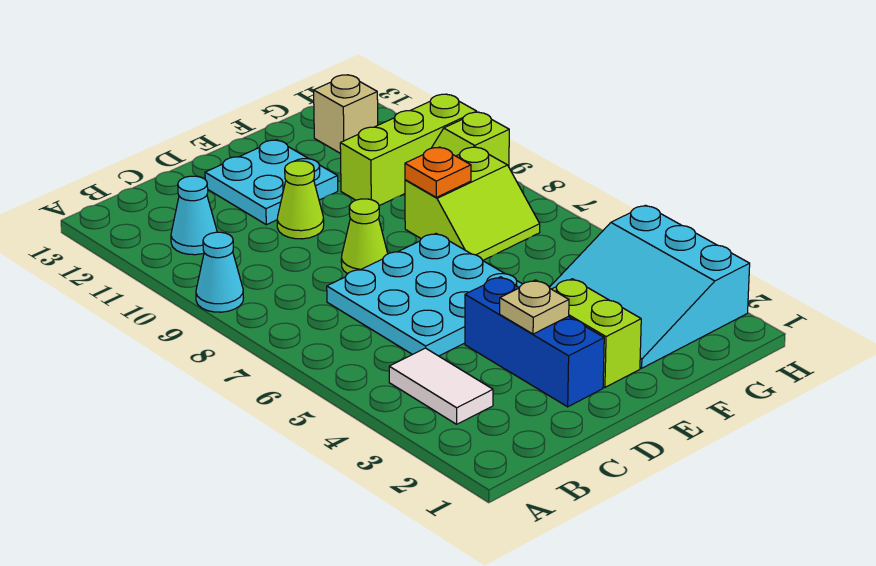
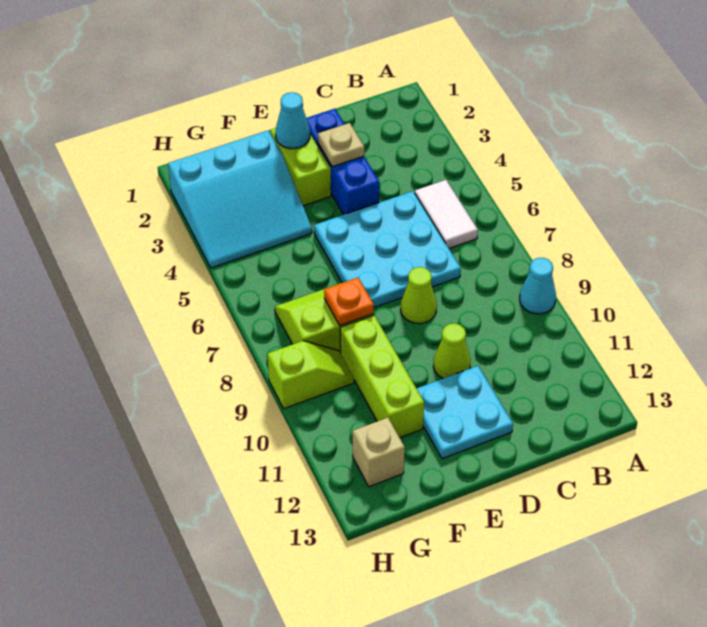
white 1x2 tile [389,348,493,424] -> white 1x2 tile moved to [415,180,478,248]
cyan 1x1 cone [171,176,217,255] -> cyan 1x1 cone moved to [275,92,310,149]
cyan 3x3 slope [549,205,750,368] -> cyan 3x3 slope turned to [168,130,312,268]
lime 1x3 brick [340,94,477,206] -> lime 1x3 brick turned to [340,315,424,438]

